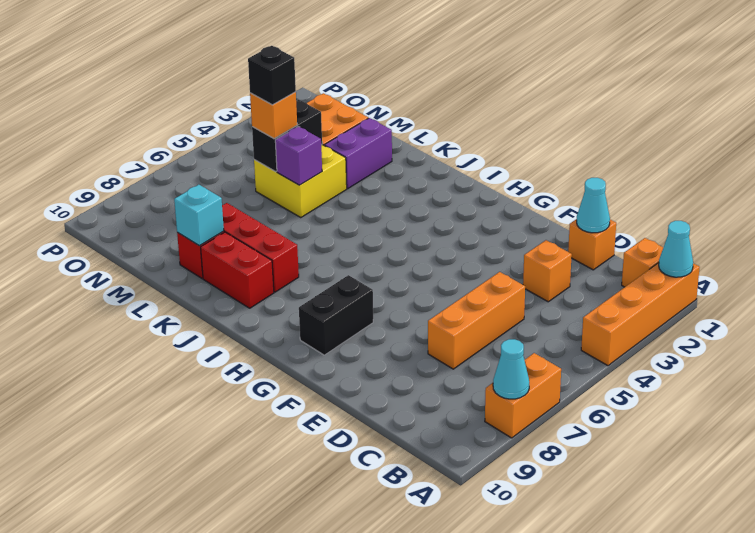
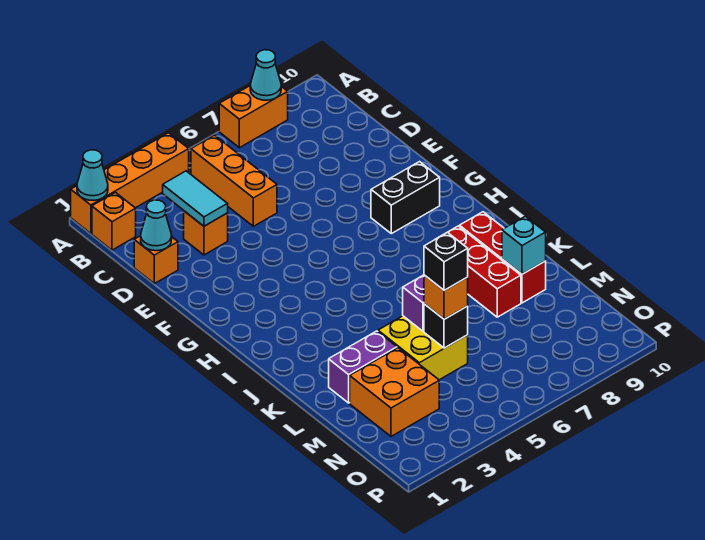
none -> cyan 1x2 tile [163,171,228,226]
orange 1x3 brick [428,272,525,369] -> orange 1x3 brick turned to [191,135,277,226]
black 1x2 brick [252,100,322,172] -> black 1x1 brick [424,304,468,348]

